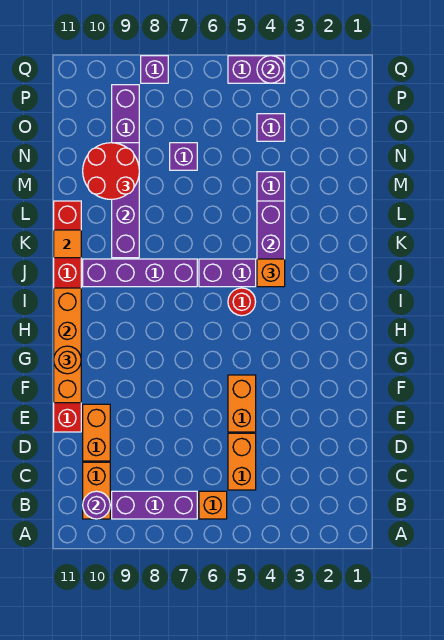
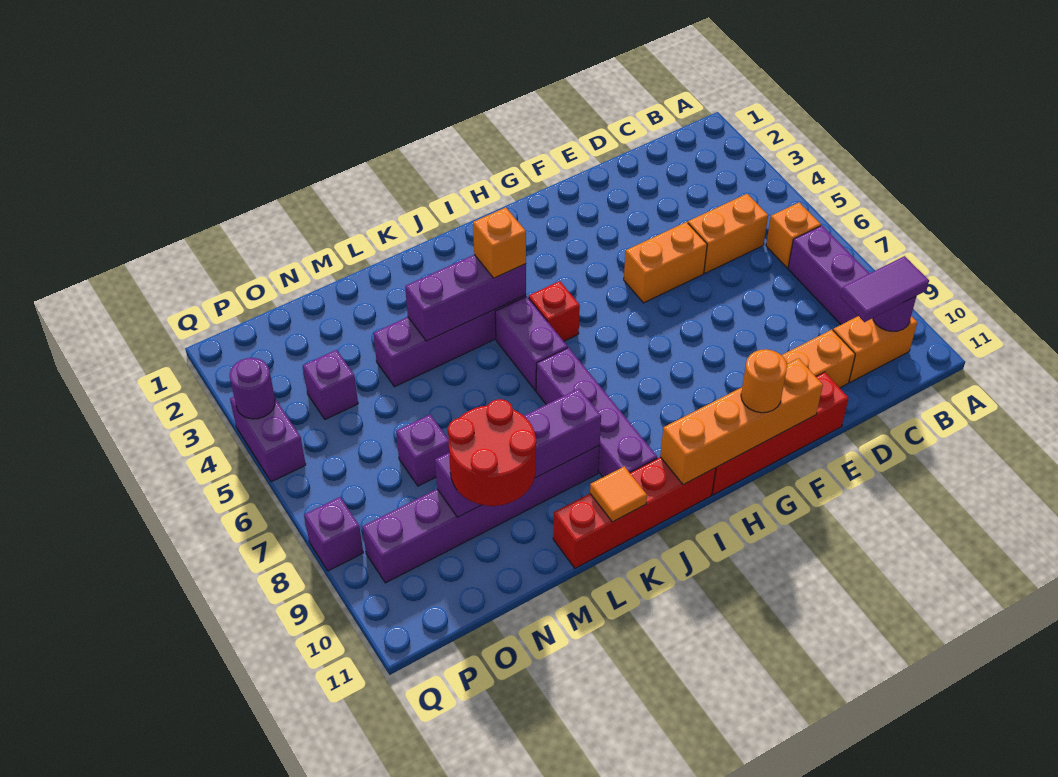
none -> purple 1x2 tile [841,256,929,322]
red 1x1 round brick [228,288,256,316] -> red 1x1 brick [529,281,580,341]

